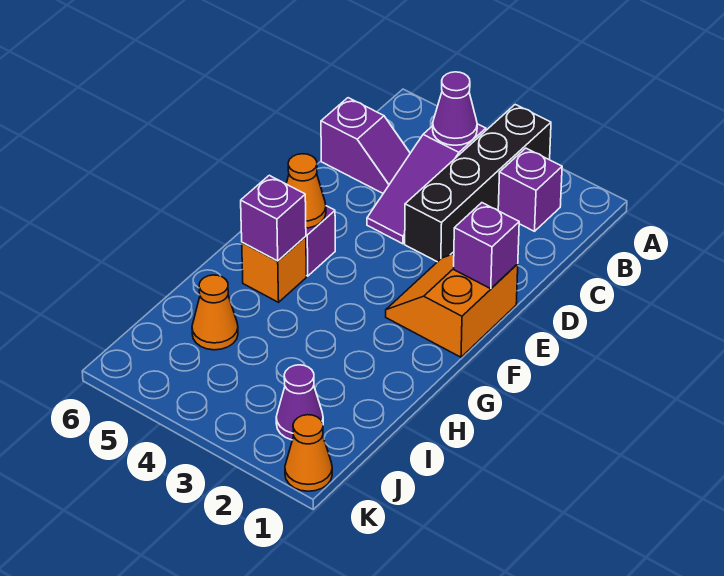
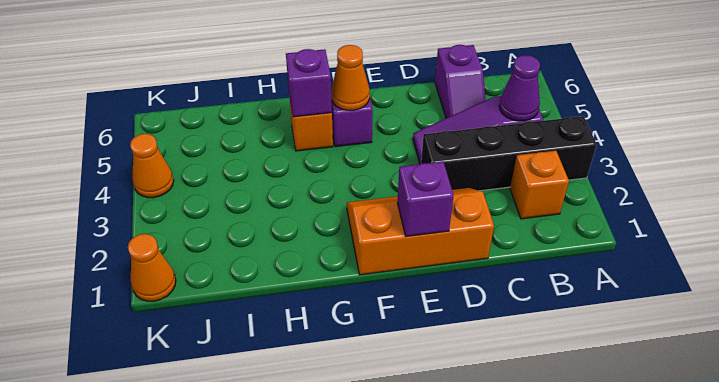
purple 1x1 brick [498,148,562,231] -> orange 1x1 brick [510,151,569,219]
orange 2x2 slope [386,254,518,357] -> orange 2x3 slope [347,188,494,275]
orange 1x1 cone [192,275,238,350] -> orange 1x1 cone moved to [130,134,174,198]
purple 1x1 cone [276,365,323,440] -> none

